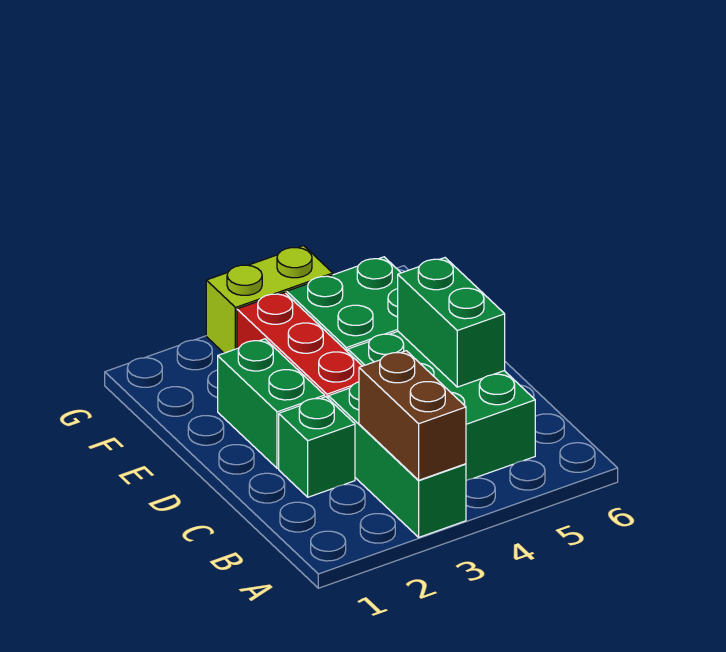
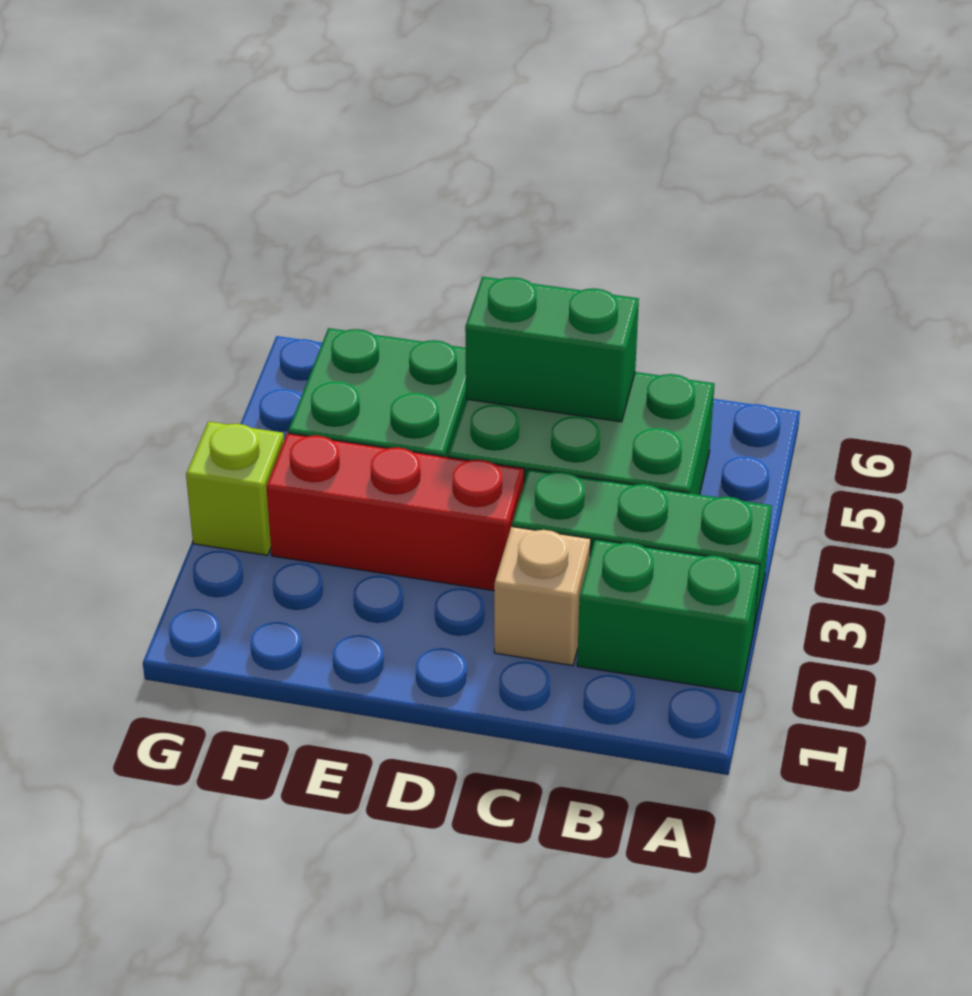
brown 1x2 brick [359,351,466,480] -> none
green 1x1 brick [279,397,355,497] -> tan 1x1 brick [494,527,591,666]
green 1x2 brick [218,339,325,468] -> green 1x2 brick moved to [577,539,760,692]
lime 1x2 brick [206,246,333,353] -> lime 1x1 brick [186,422,284,555]

